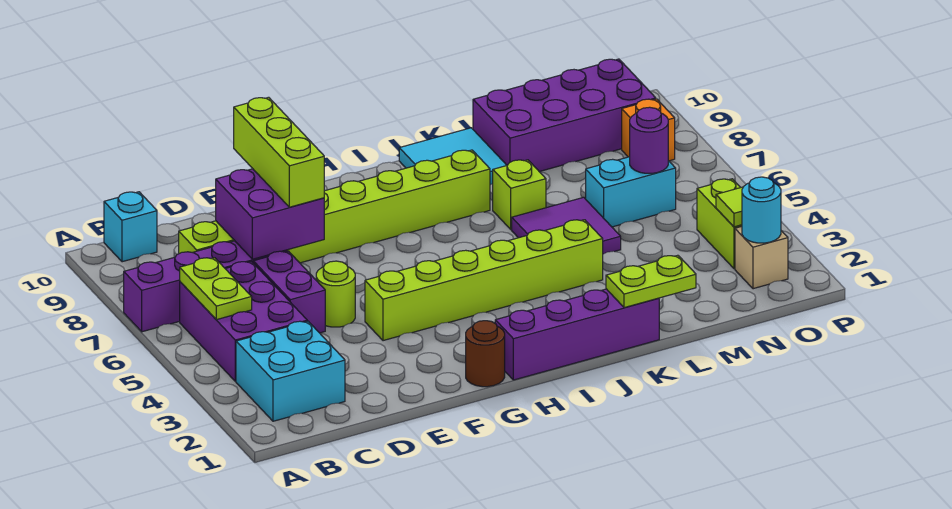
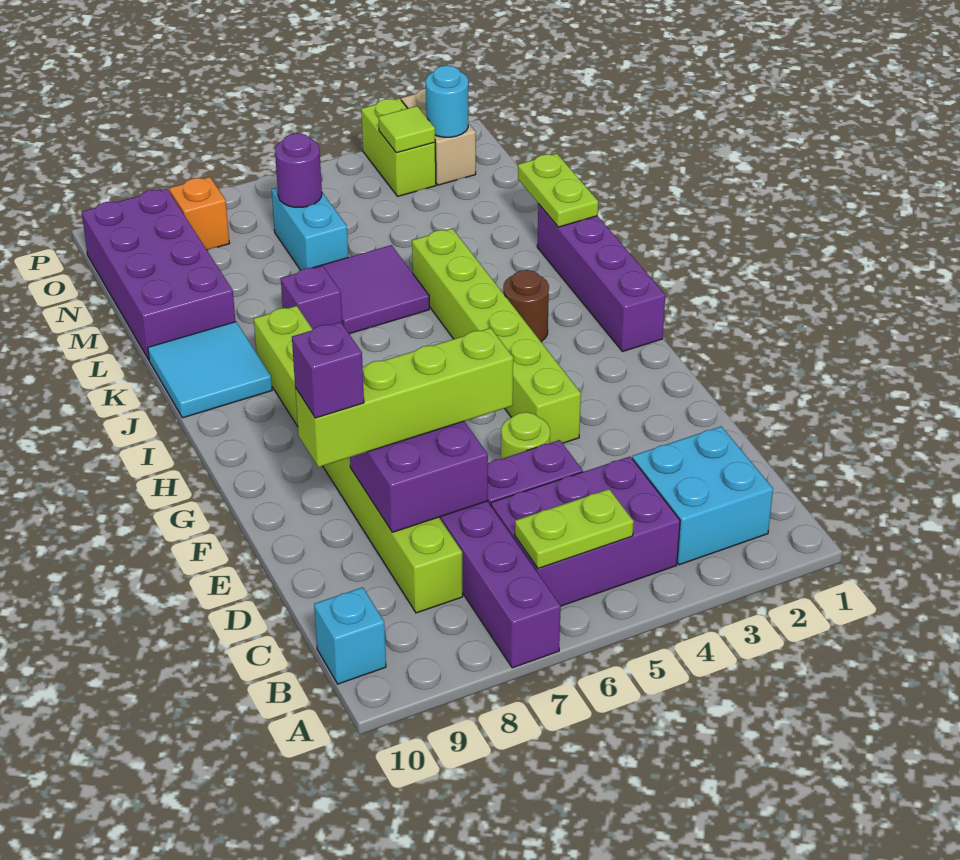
lime 1x3 brick [234,97,324,207] -> lime 1x4 brick [295,328,513,467]
none -> purple 1x1 brick [292,322,364,418]
brown 1x1 round brick [466,321,505,387] -> brown 1x1 round brick moved to [503,270,549,342]
lime 1x1 brick [493,160,546,230] -> purple 1x1 brick [281,266,342,329]
tan 1x1 brick [735,227,788,289] -> tan 1x2 brick [401,89,476,185]
lime 1x2 brick [697,179,742,269] -> lime 1x2 brick turned to [361,98,436,196]

